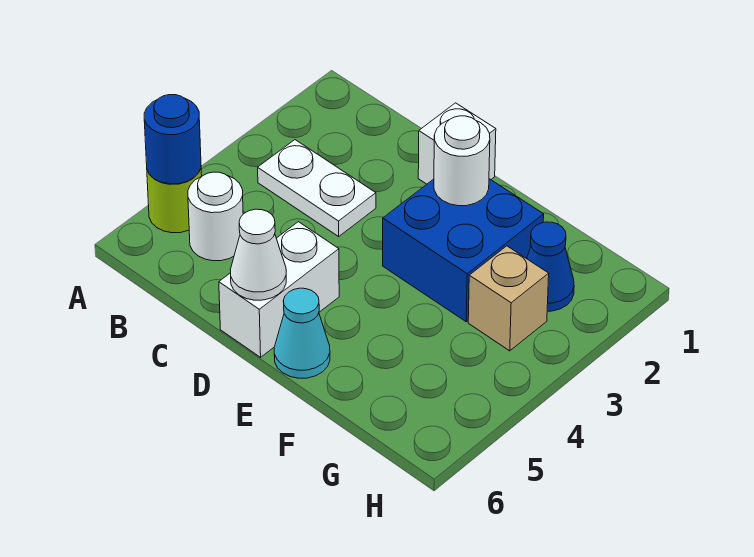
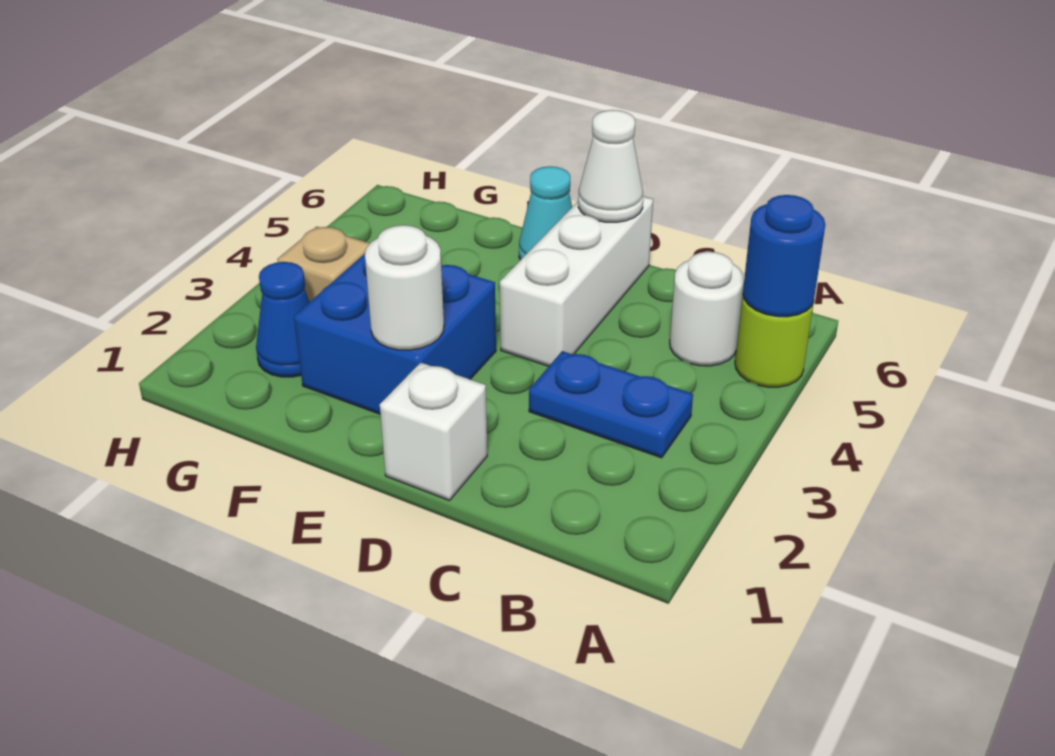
white 1x2 plate [258,140,376,236] -> blue 1x2 plate [529,351,693,458]
white 1x2 brick [219,222,339,357] -> white 1x3 brick [500,196,653,366]

